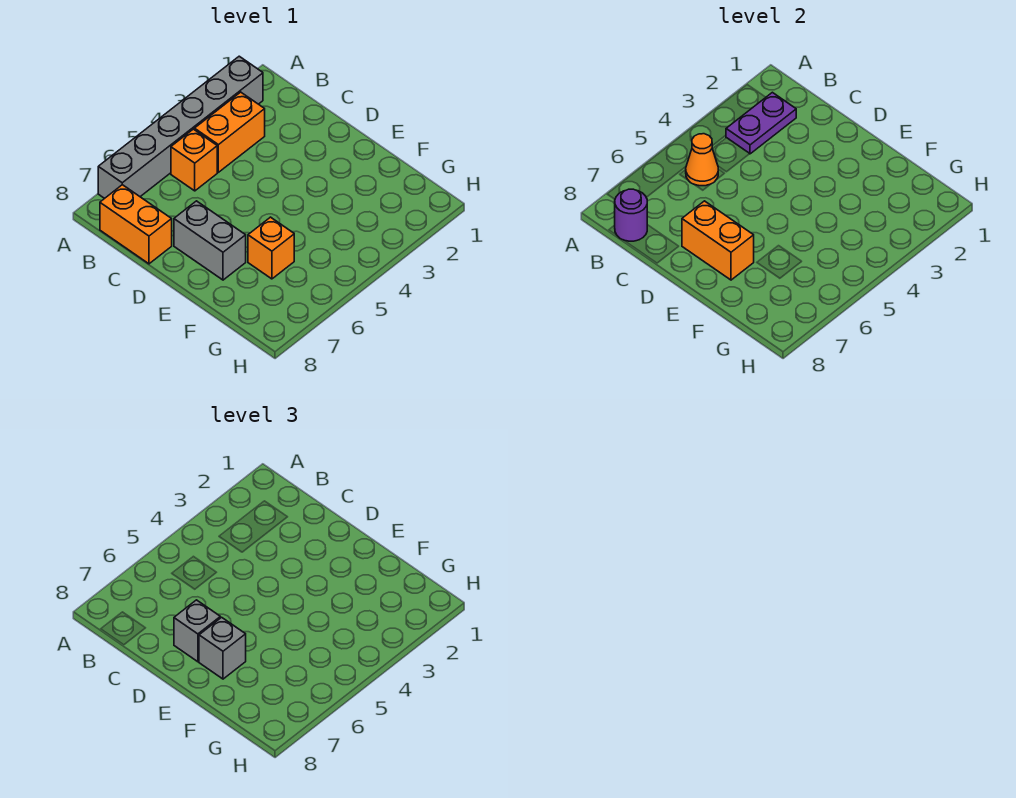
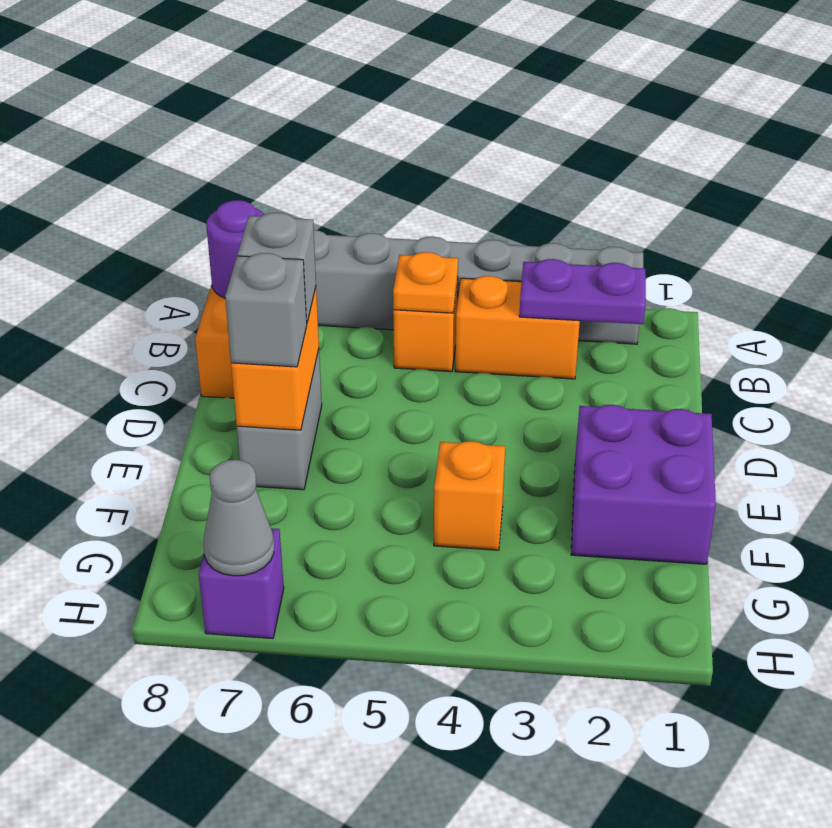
orange 1x1 cone [686,134,718,186] -> orange 1x1 plate [393,252,458,313]
none -> purple 2x2 brick [571,405,716,564]
orange 1x1 brick [248,217,294,279] -> orange 1x1 brick moved to [434,441,505,550]
none -> purple 1x1 brick [199,528,284,639]
none -> grey 1x1 cone [203,460,274,576]

